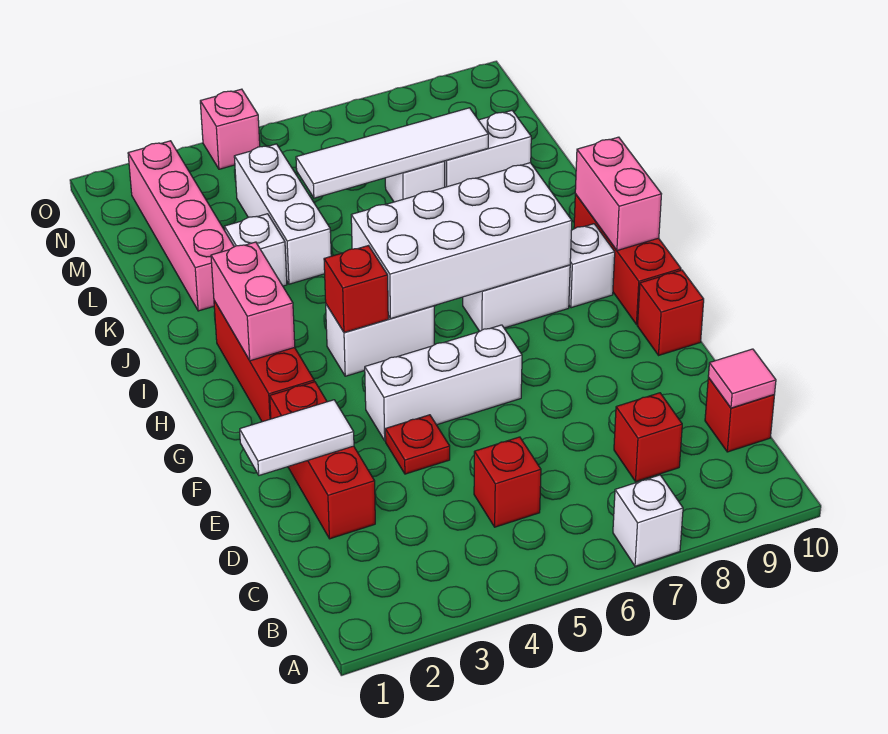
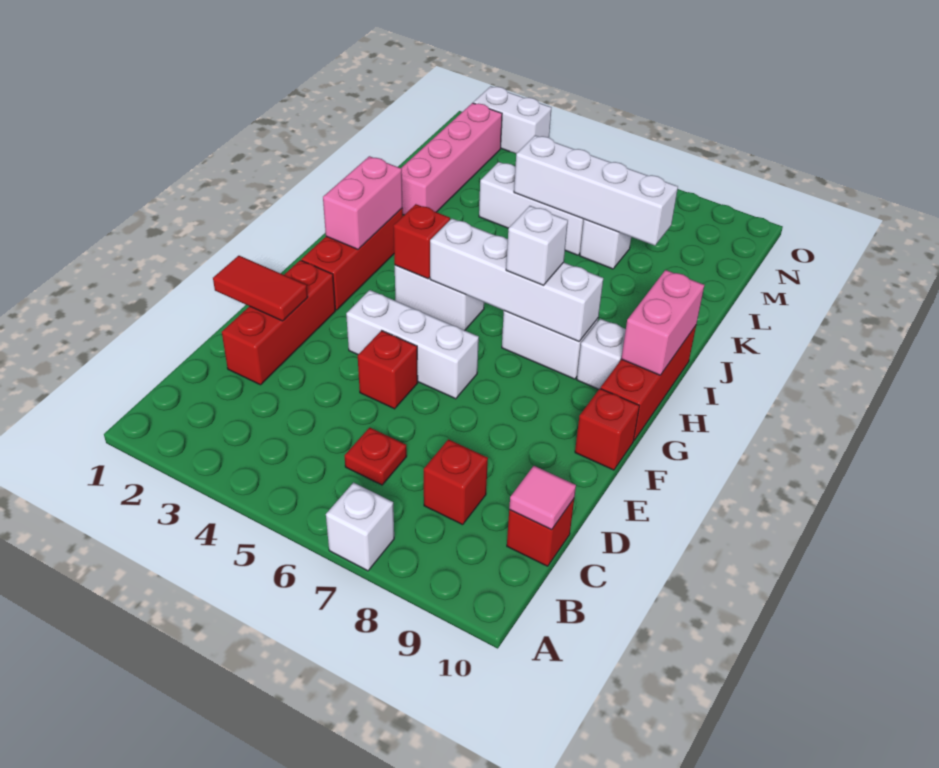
red 1x1 brick [474,437,541,527] -> red 1x1 brick moved to [358,331,418,409]
white 1x2 tile [240,400,354,475] -> red 1x2 tile [213,256,308,321]
red 1x1 plate [385,415,450,474] -> red 1x1 plate moved to [344,428,407,485]
white 2x4 brick [351,163,572,318] -> white 1x4 brick [430,219,603,341]
white 1x1 brick [224,214,287,286] -> white 1x1 brick moved to [506,206,568,285]
white 1x3 brick [234,144,331,284] -> white 1x3 brick turned to [479,162,584,255]
white 1x4 tile [296,108,488,198] -> white 1x4 brick [514,135,678,246]
white 1x2 brick [445,111,531,187] -> white 1x2 brick moved to [473,86,551,154]
pink 1x1 brick [200,89,260,169] -> none

